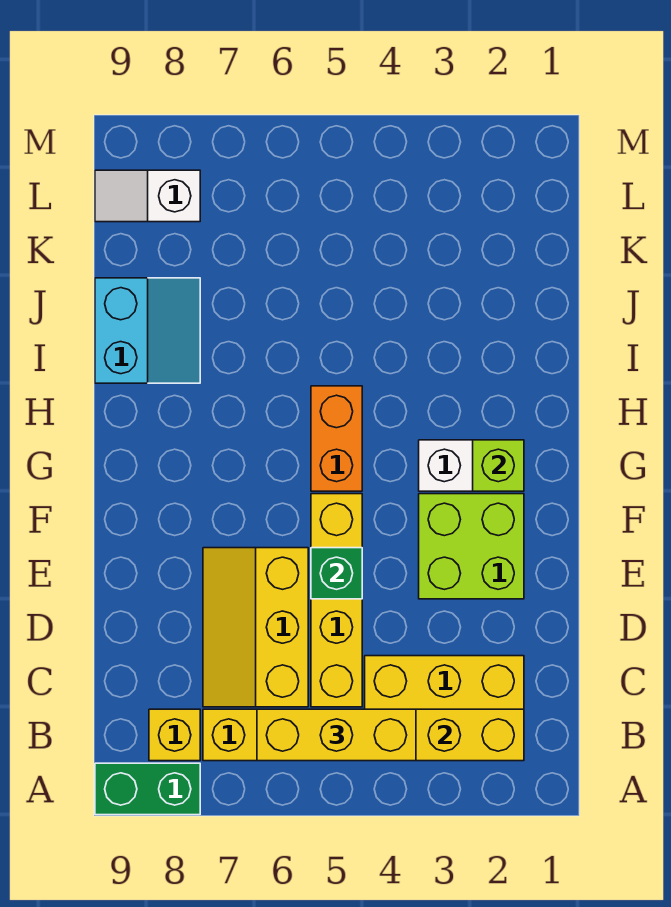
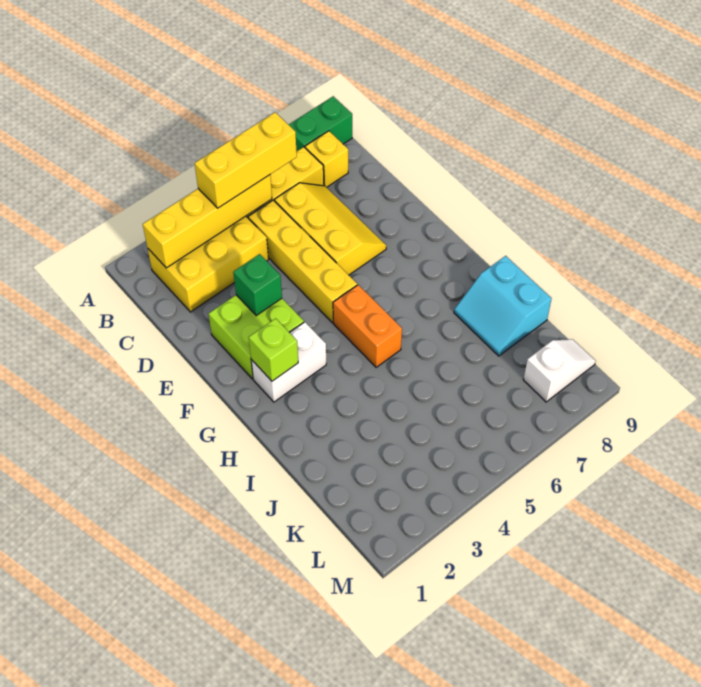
green 1x1 brick [311,548,362,599] -> green 1x1 brick moved to [233,254,282,316]

